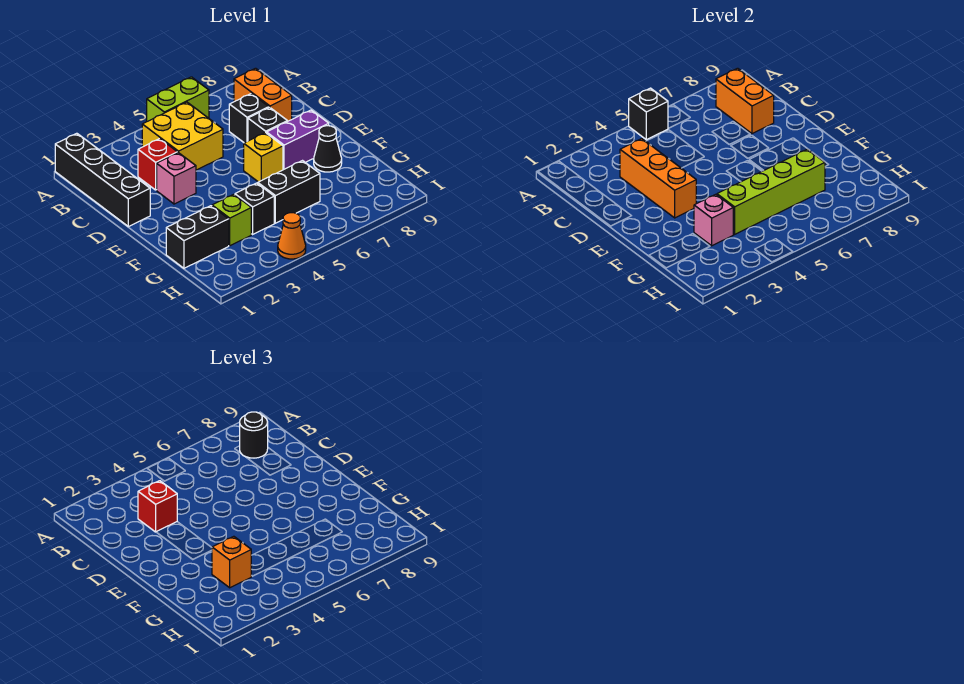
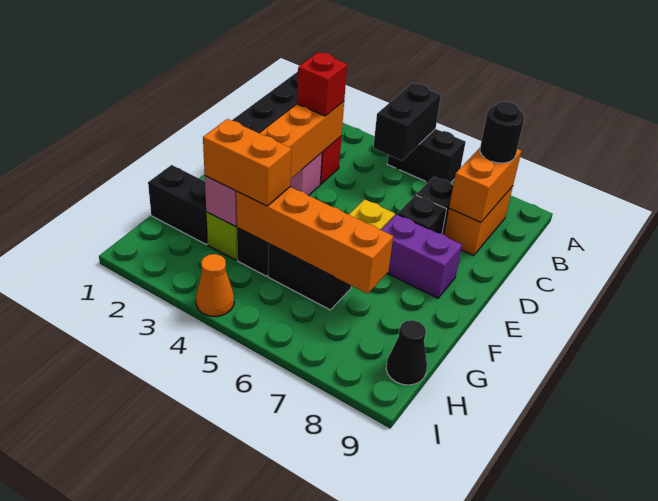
lime 1x2 brick [147,77,209,121] -> black 1x2 brick [387,129,465,183]
black 1x1 brick [629,88,668,140] -> black 1x2 brick [373,83,441,161]
yellow 2x2 brick [142,102,223,170] -> none
black 1x1 cone [314,126,342,172] -> black 1x1 cone moved to [386,320,427,385]
orange 1x1 brick [212,536,251,588] -> orange 1x2 brick [203,119,292,206]
lime 1x4 brick [717,149,825,234] -> orange 1x4 brick [236,187,393,294]

